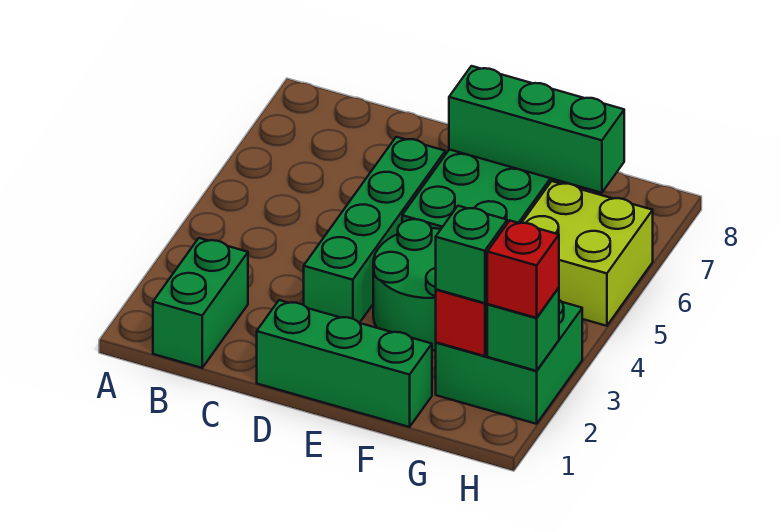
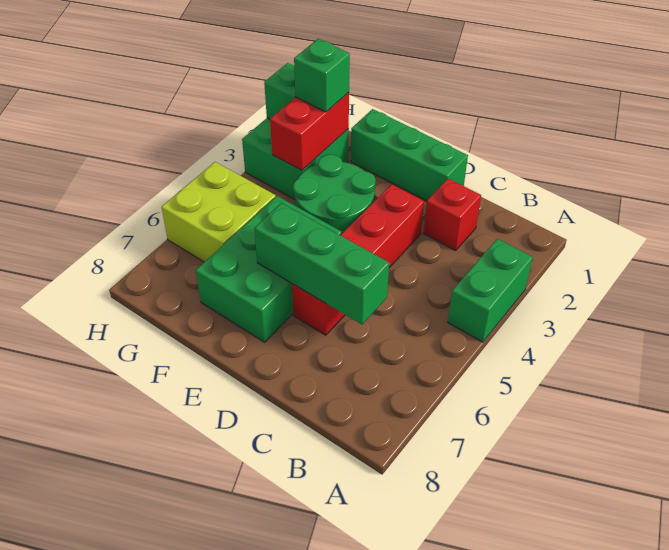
green 1x2 brick [153,238,248,368] -> green 1x2 brick moved to [448,239,533,342]
green 1x4 brick [304,137,445,323] -> red 1x4 brick [292,184,424,335]
green 1x3 brick [449,66,624,193] -> green 1x3 brick moved to [254,203,389,324]
red 1x1 brick [487,221,559,318] -> red 1x1 brick moved to [424,179,481,250]

